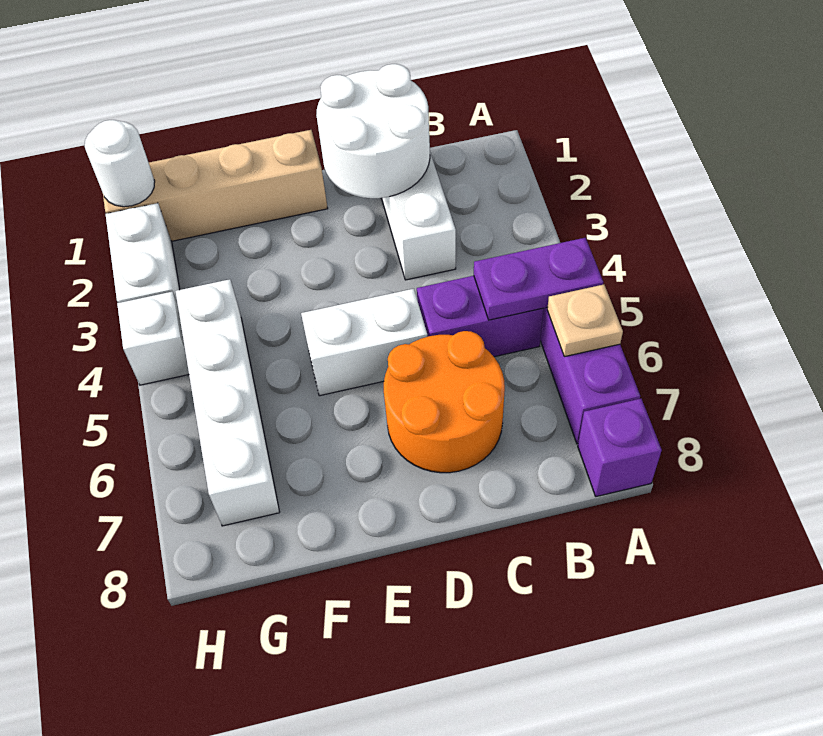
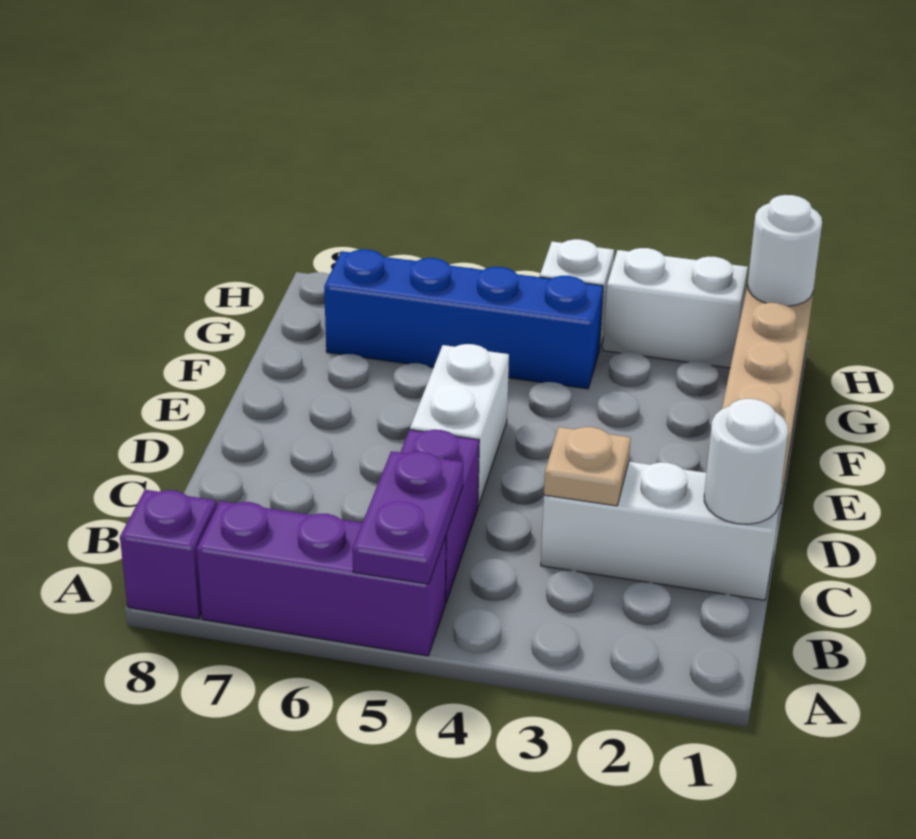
tan 1x1 plate [547,285,623,357] -> tan 1x1 plate moved to [544,427,631,506]
white 2x2 round brick [316,64,430,198] -> white 1x1 round brick [704,399,788,524]
orange 2x2 round brick [384,331,505,473] -> none
white 1x4 brick [176,279,280,526] -> blue 1x4 brick [324,249,603,389]

